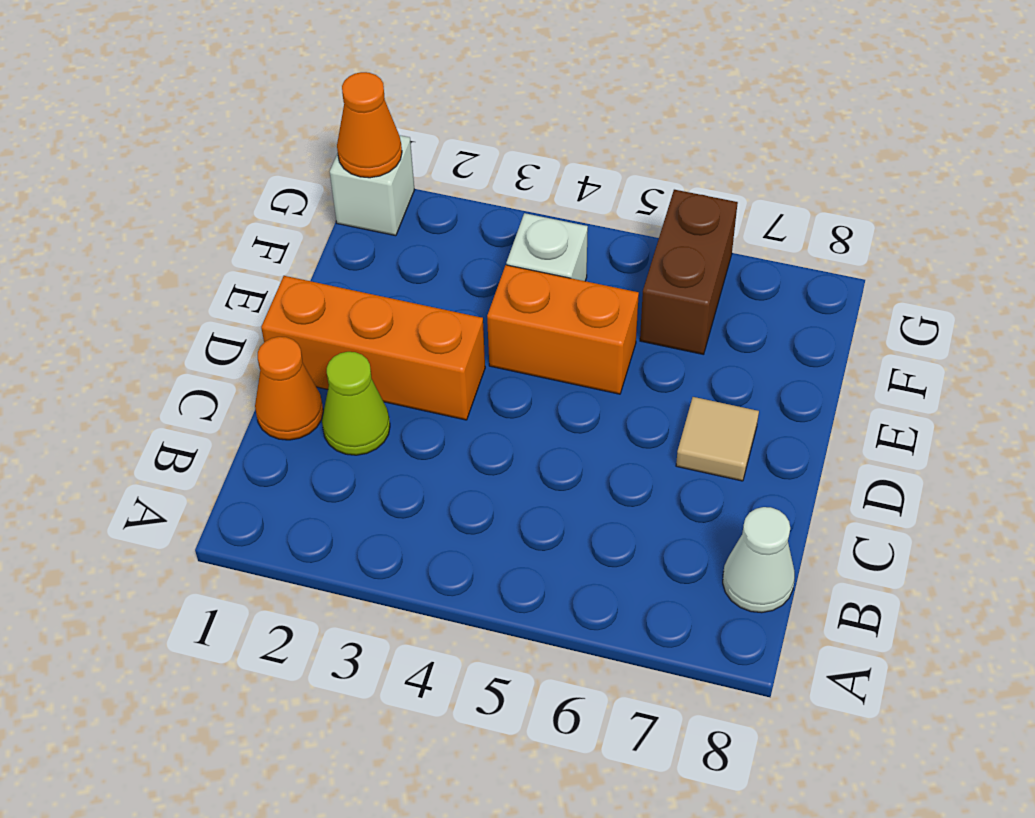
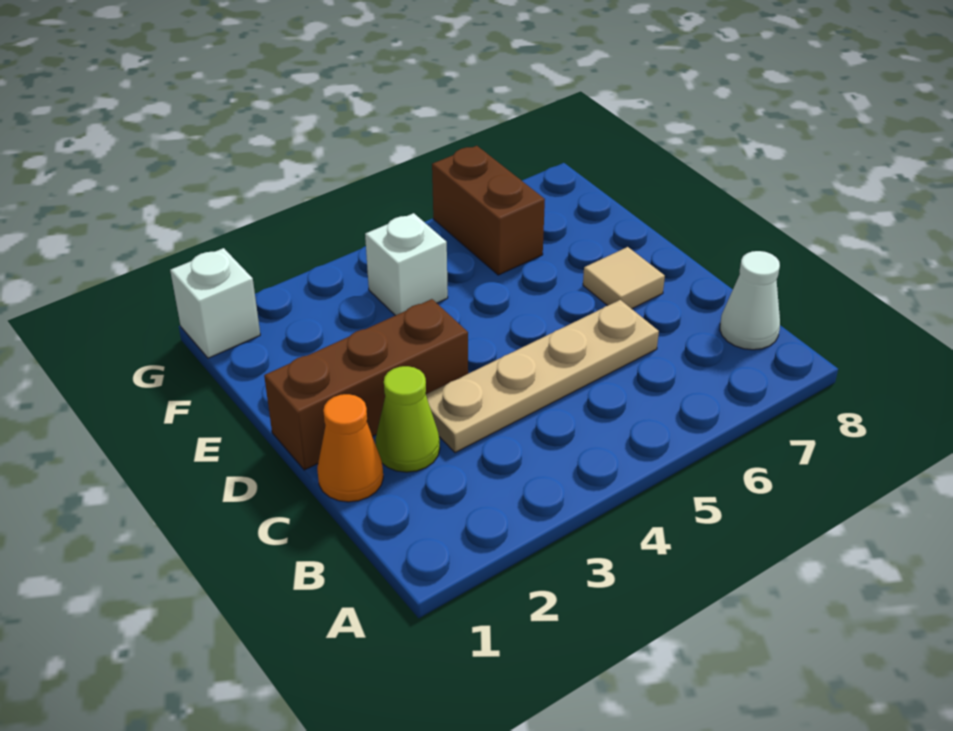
none -> tan 1x4 plate [426,300,659,453]
orange 1x3 brick [261,276,485,420] -> brown 1x3 brick [264,299,468,470]
orange 1x2 brick [487,265,639,394] -> none
orange 1x1 cone [337,72,402,178] -> none

